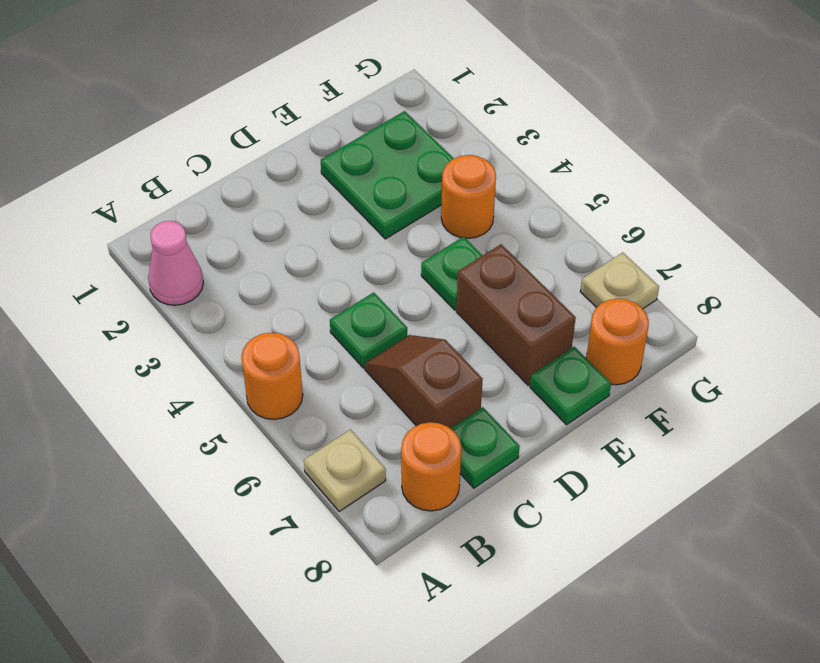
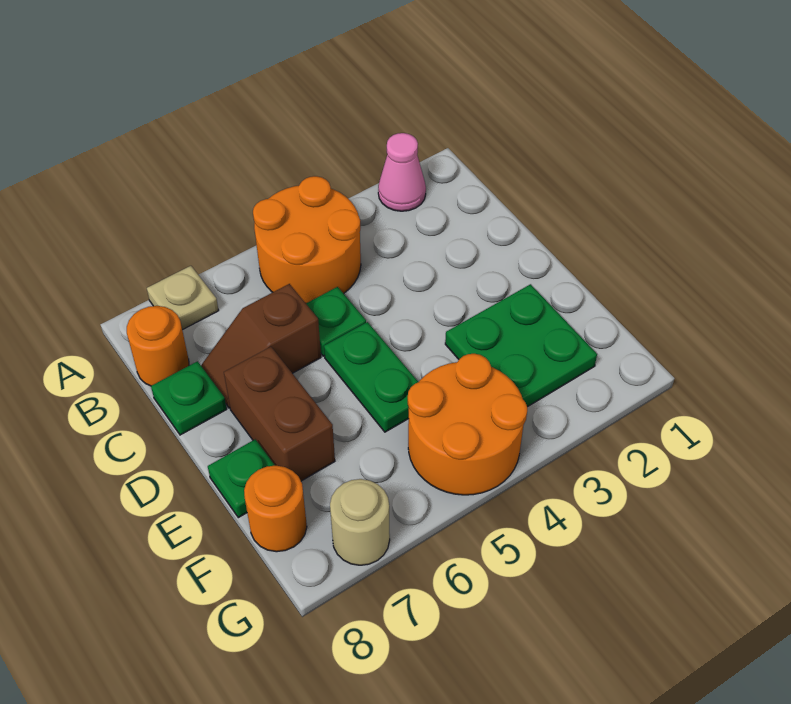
orange 1x1 round brick [241,333,303,420] -> orange 2x2 round brick [253,176,361,303]
brown 1x2 slope [365,335,483,429] -> brown 1x2 slope turned to [201,284,321,408]
green 1x1 plate [421,237,483,310] -> green 1x2 plate [324,322,418,432]
brown 1x2 brick [456,244,576,385] -> brown 1x2 brick turned to [224,347,335,481]
orange 1x1 round brick [441,155,496,238] -> orange 2x2 round brick [408,354,527,495]
tan 1x1 plate [580,253,659,309] -> tan 1x1 round brick [330,479,390,565]

